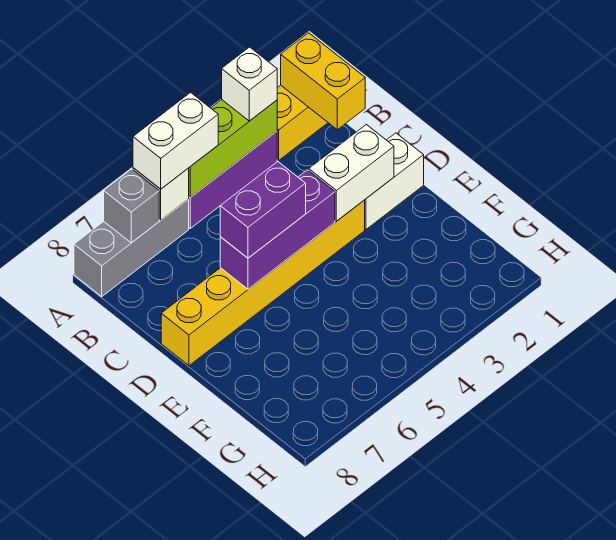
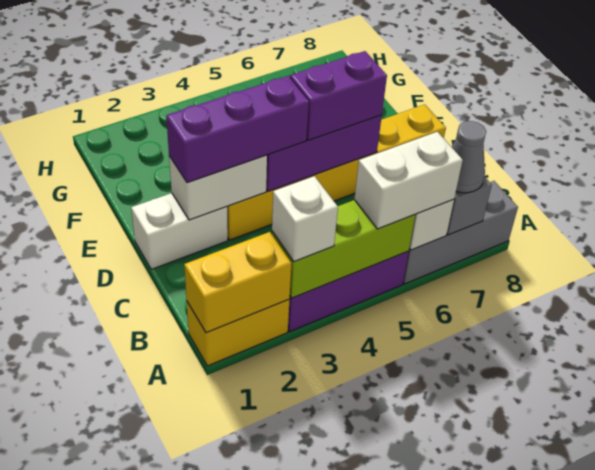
yellow 1x2 brick [281,33,365,130] -> yellow 1x2 brick turned to [184,232,292,333]
none -> grey 1x1 cone [452,121,486,193]
none -> purple 1x3 brick [166,76,309,183]

